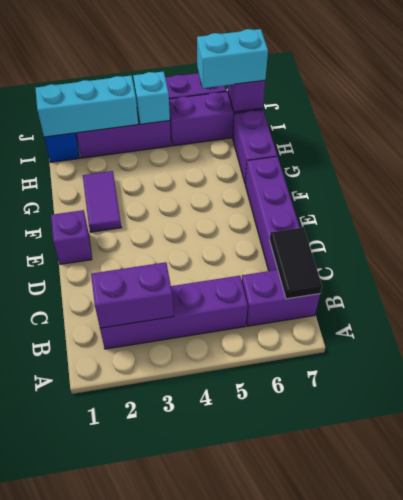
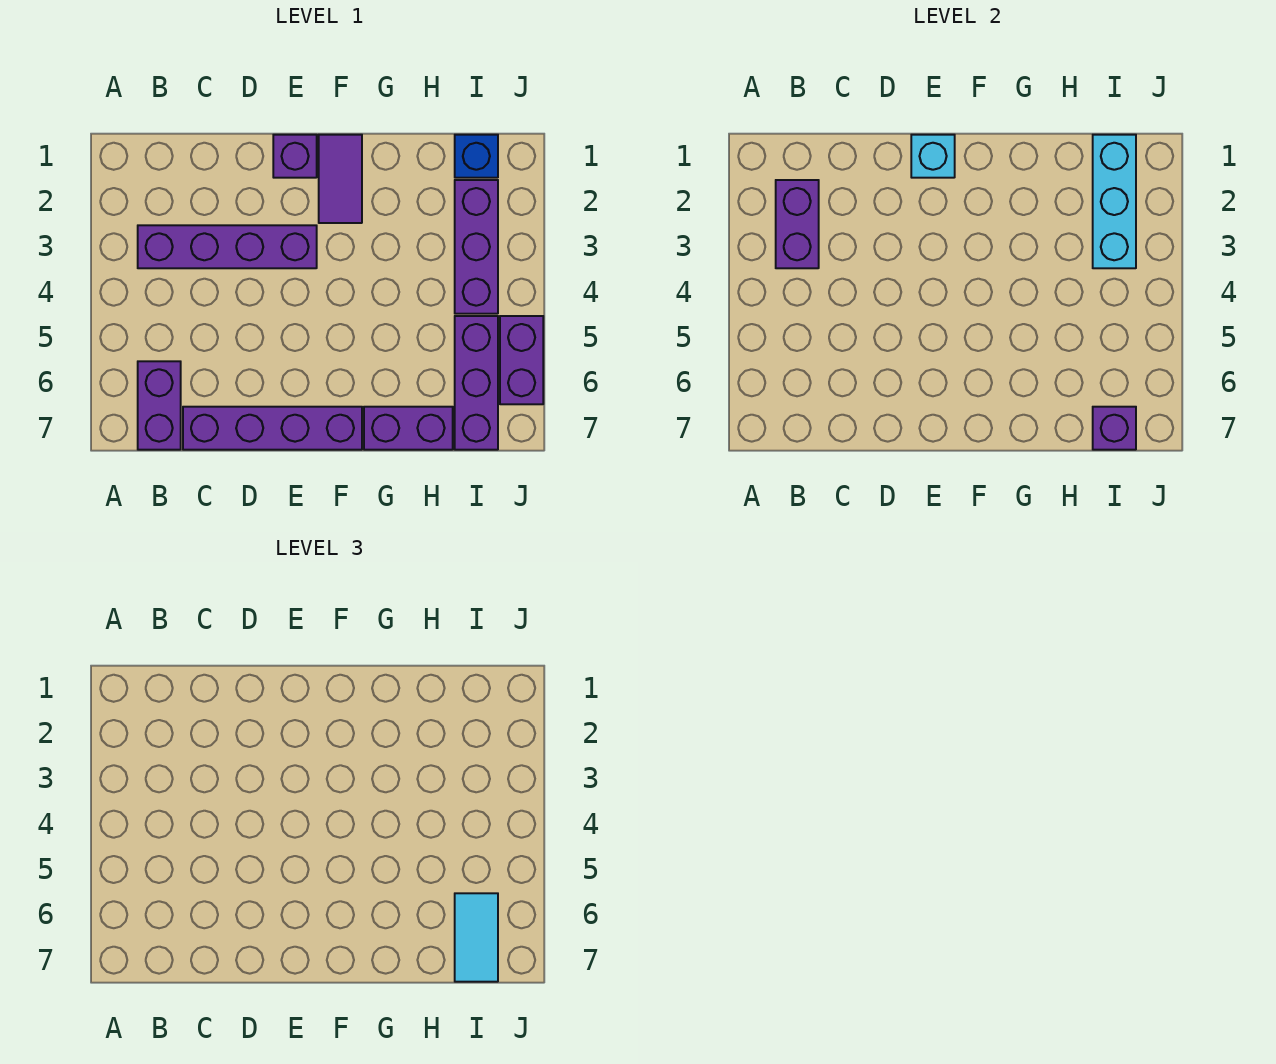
purple 1x4 brick [100,276,248,349] -> purple 1x4 brick turned to [138,225,317,268]
black 1x2 tile [269,227,322,299] -> none
purple 1x2 tile [83,171,121,232] -> purple 1x2 tile turned to [319,135,362,223]
cyan 1x1 brick [133,71,170,124] -> cyan 1x1 brick moved to [911,135,955,178]
cyan 1x2 brick [197,29,268,88] -> cyan 1x2 tile [455,893,498,982]

